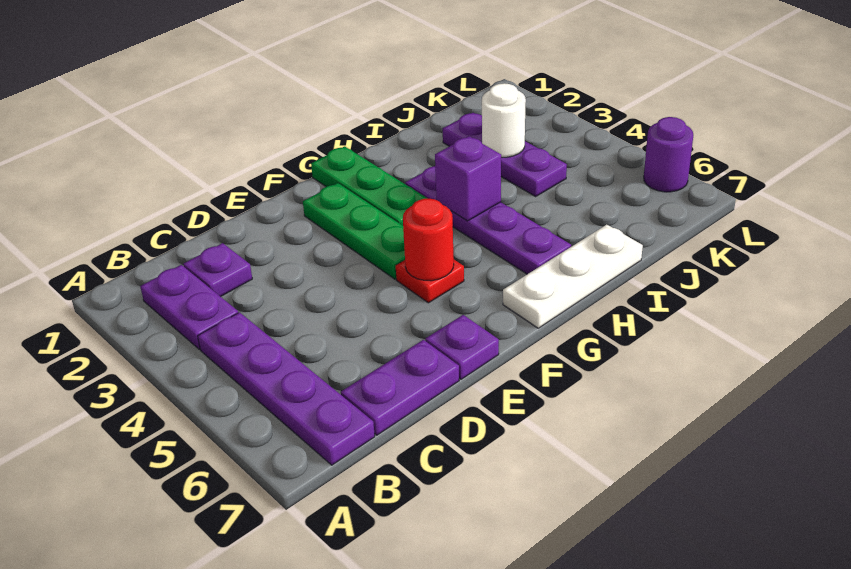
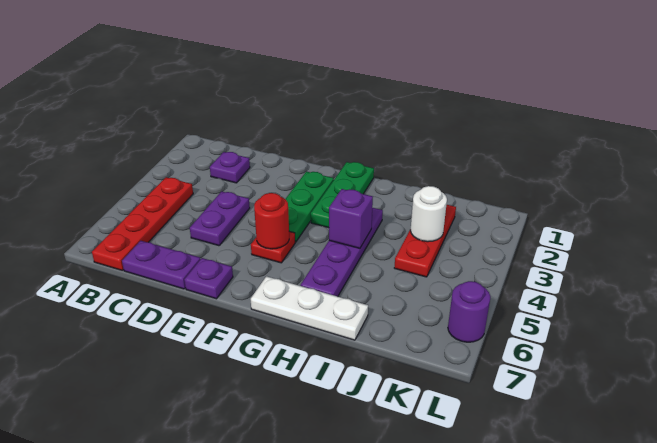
purple 1x2 plate [140,265,238,349] -> purple 1x2 plate moved to [190,191,250,246]
purple 1x4 plate [198,312,375,465] -> red 1x4 plate [92,177,193,270]
purple 1x3 plate [443,113,567,196] -> red 1x3 plate [394,205,456,277]

